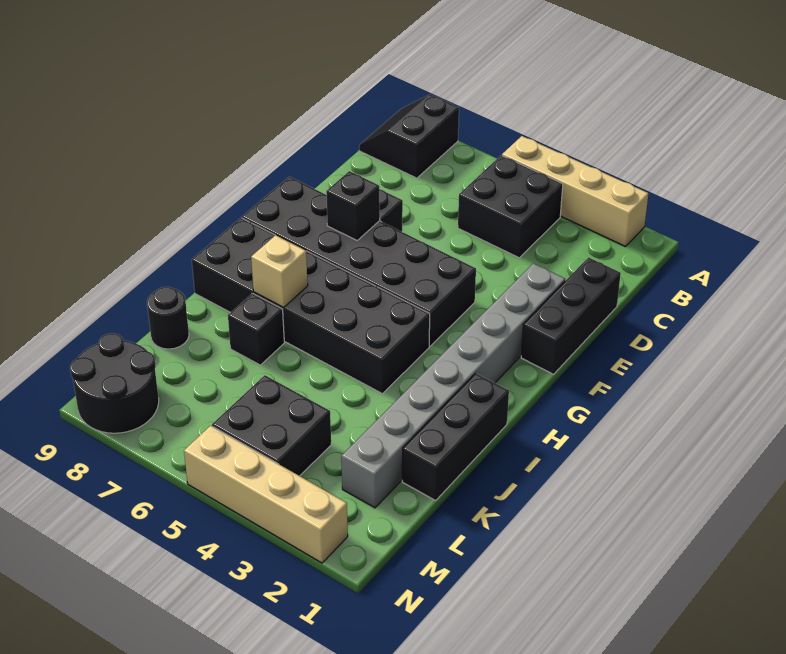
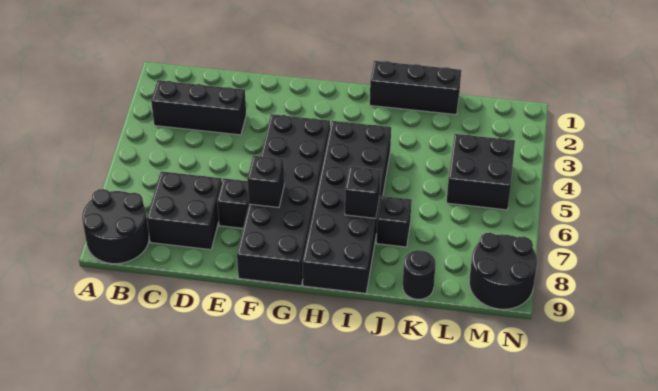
tan 1x4 brick [502,136,648,247] -> none
black 2x2 slope [359,95,459,178] -> black 2x2 round brick [82,189,149,264]
black 2x2 brick [458,155,563,258] -> black 2x2 brick moved to [147,171,222,250]
black 1x3 brick [521,257,621,374] -> black 1x3 brick moved to [151,80,246,135]
grey 1x8 brick [341,263,565,508] -> none
tan 1x1 brick [251,235,308,308] -> black 1x1 brick [345,166,381,218]
tan 1x4 brick [184,426,348,563] -> none

